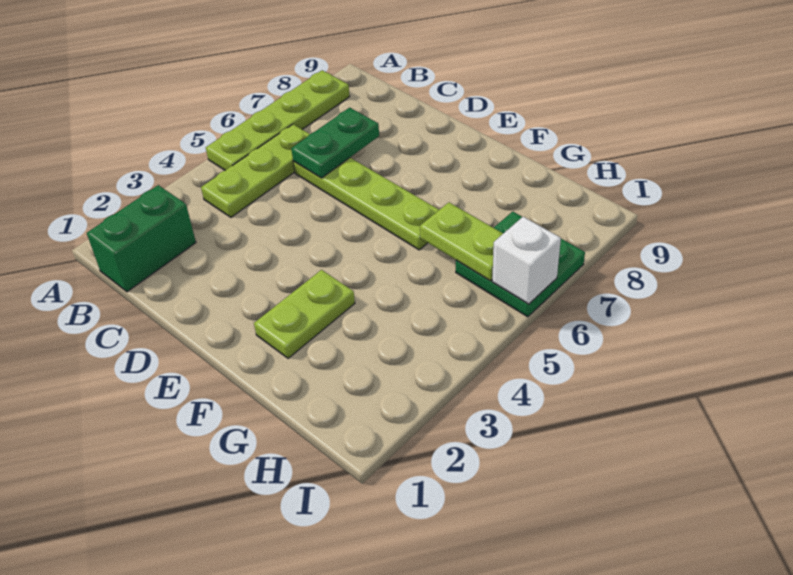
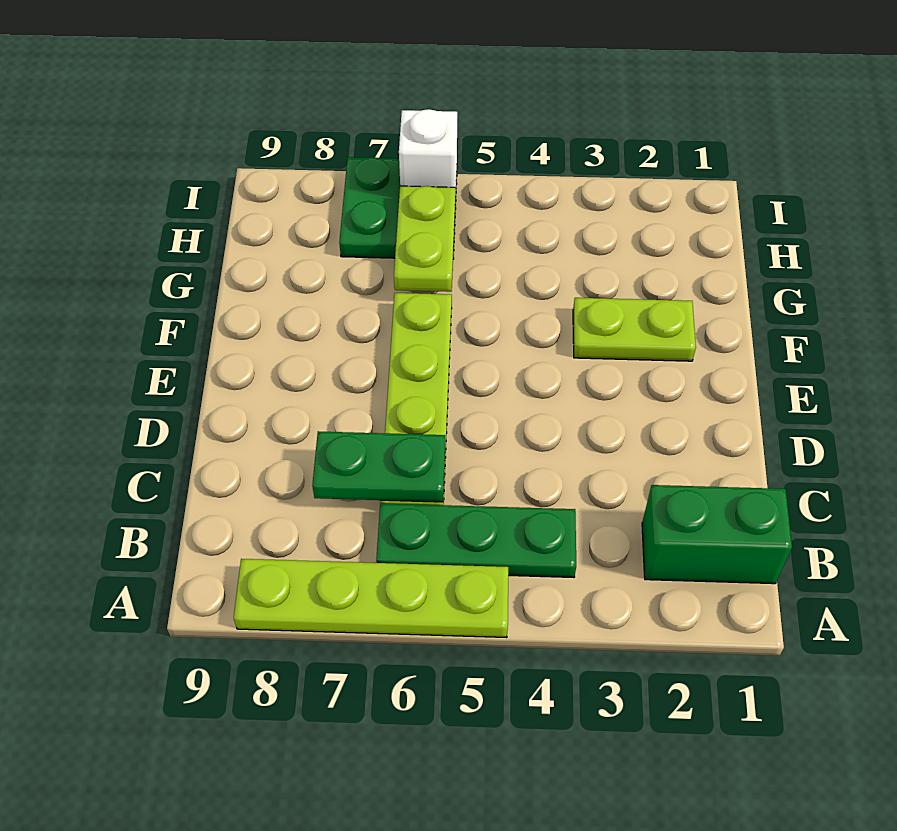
lime 1x3 plate [201,124,310,217] -> green 1x3 plate [376,503,576,578]

